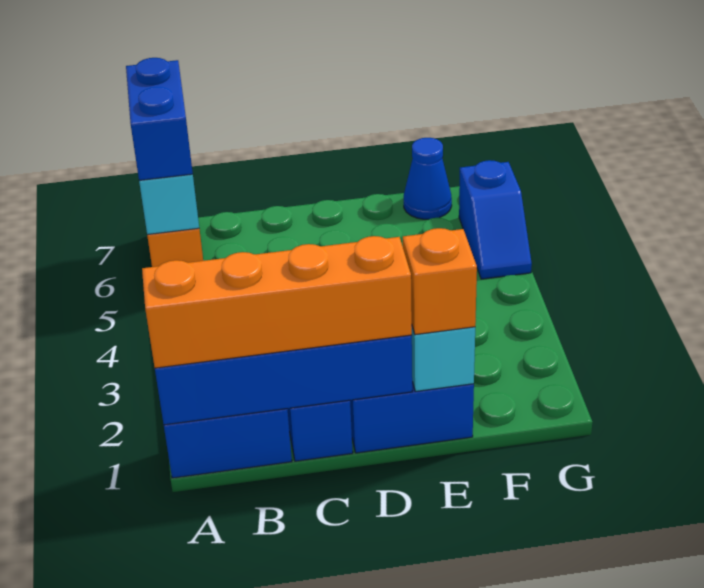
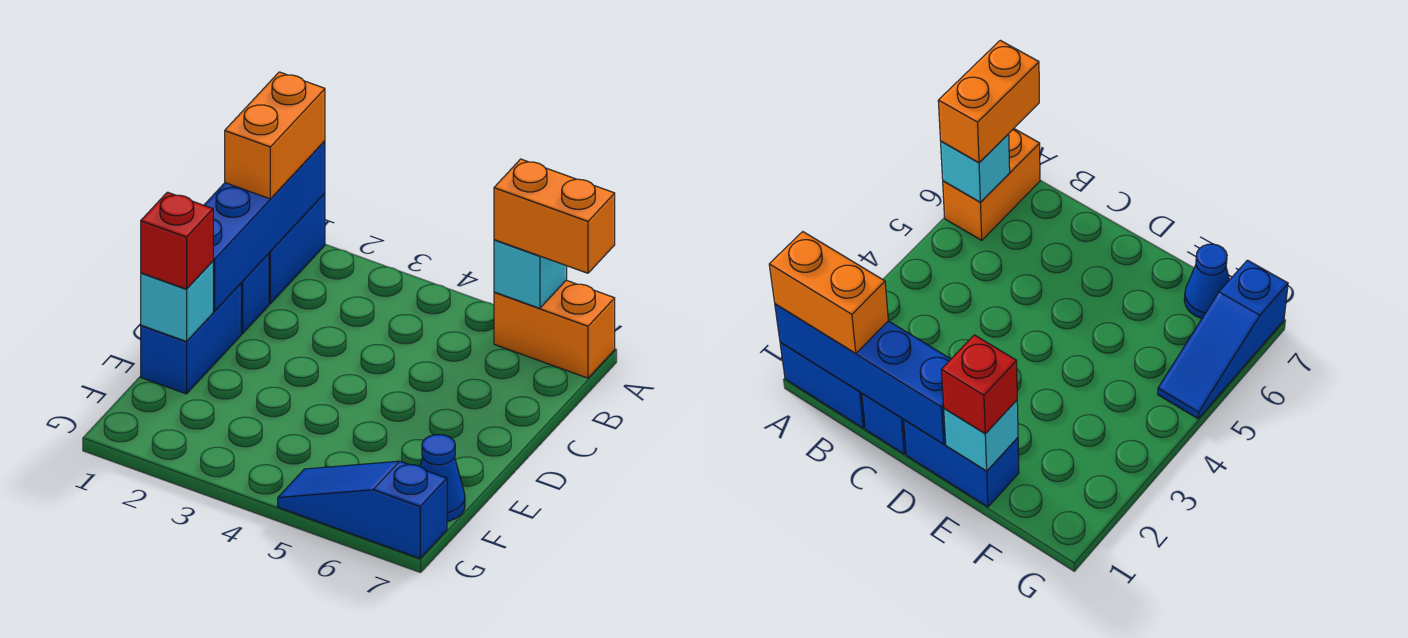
orange 1x4 brick [142,236,412,368] -> orange 1x2 brick [225,72,325,199]
blue 1x2 brick [126,58,193,180] -> orange 1x2 brick [494,159,615,273]
orange 1x1 brick [403,228,477,335] -> red 1x1 brick [141,192,213,289]
blue 1x2 slope [459,160,532,279] -> blue 1x3 slope [278,461,447,558]

